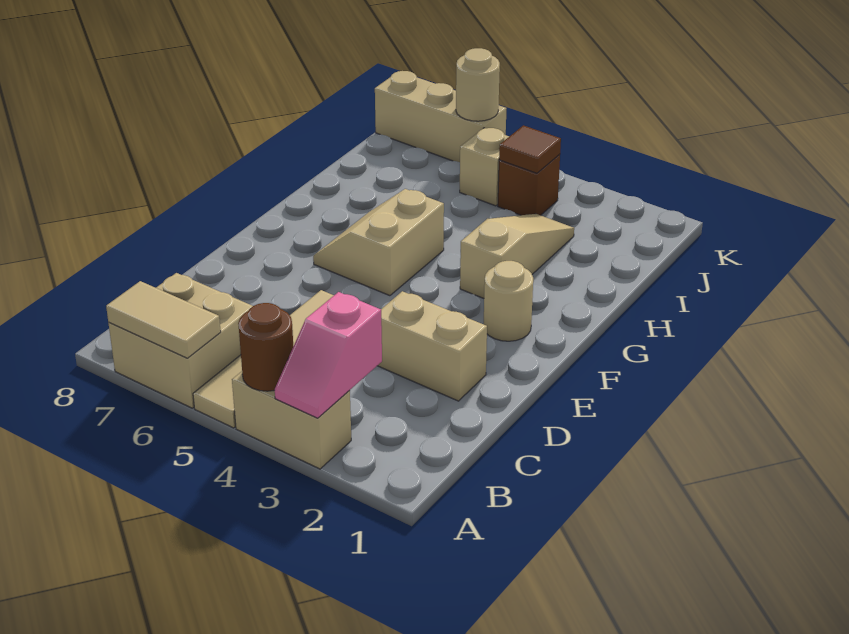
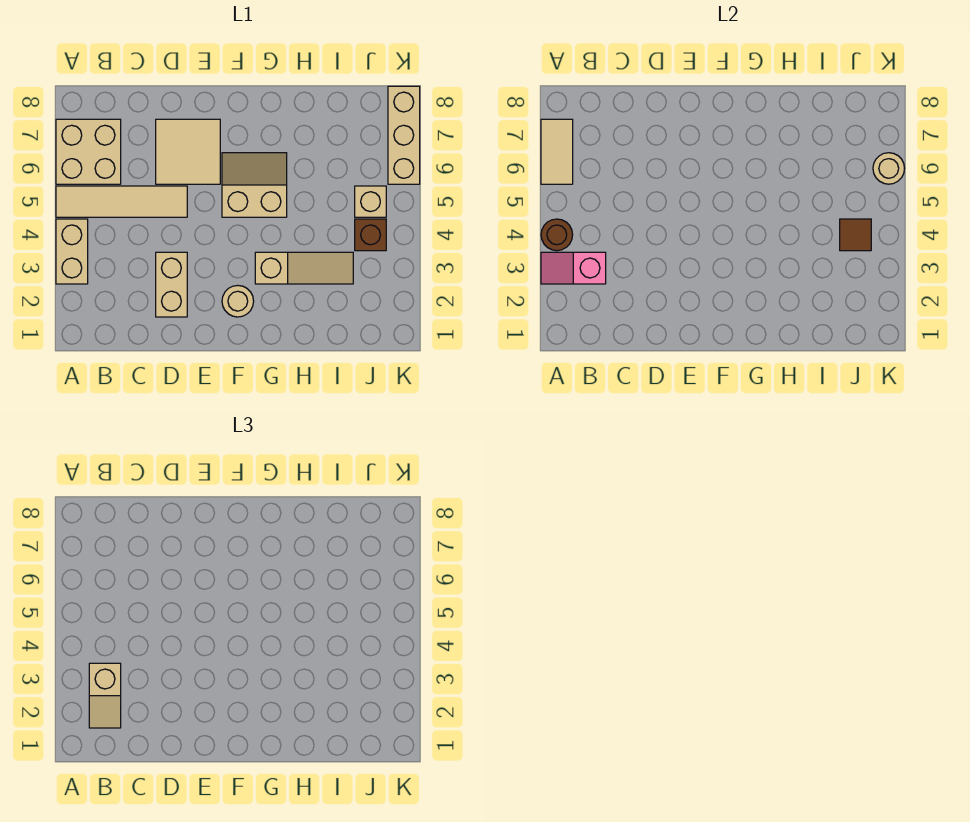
none -> tan 1x2 slope [89,663,121,728]
none -> tan 2x2 tile [156,119,220,184]

